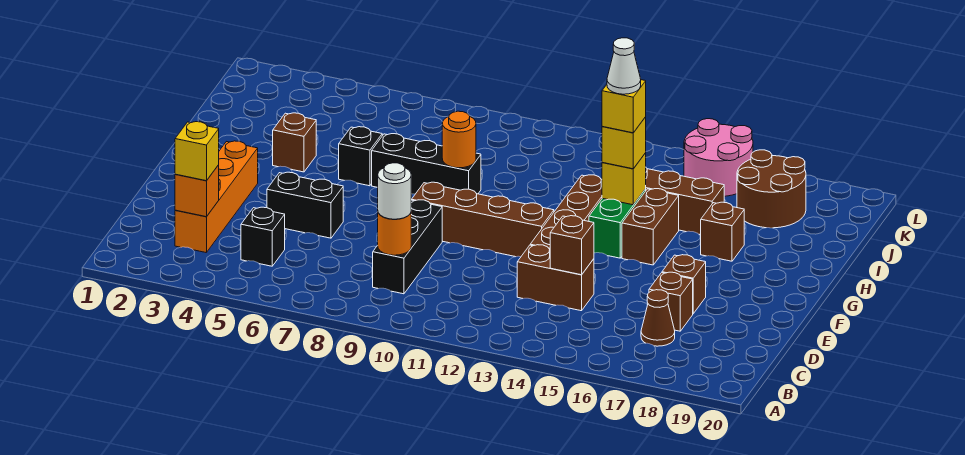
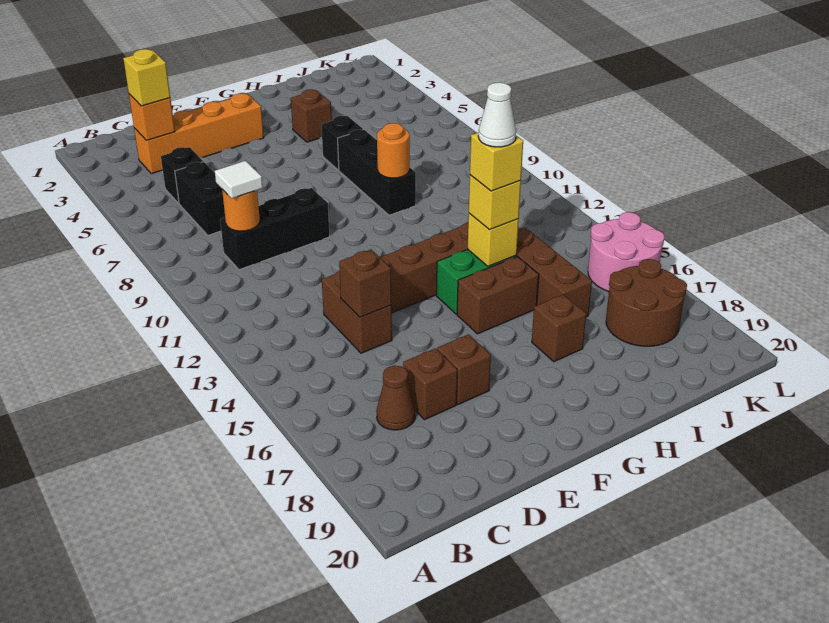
white 1x1 round brick [378,163,411,219] -> white 1x1 tile [215,161,263,198]
black 1x2 brick [267,172,343,238] -> black 1x2 brick moved to [175,162,225,235]
brown 1x4 brick [412,182,554,257] -> none

